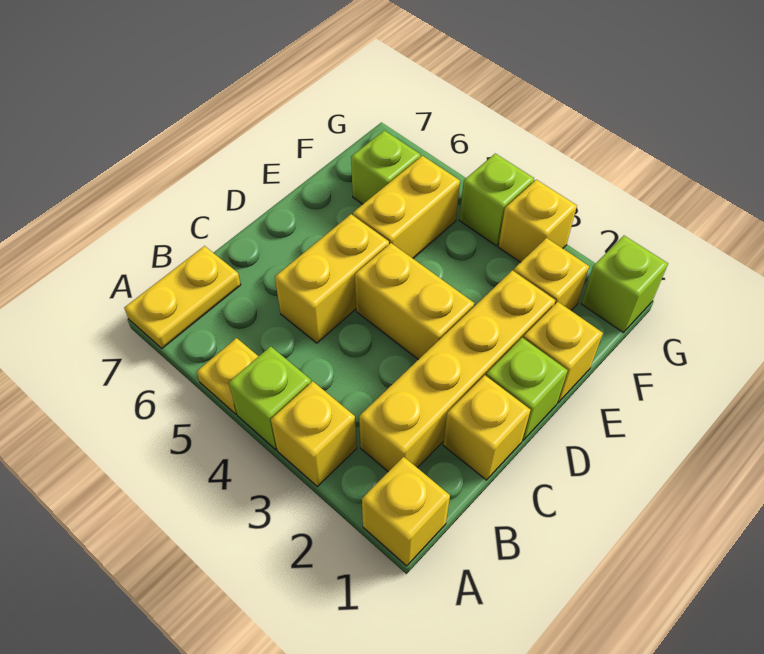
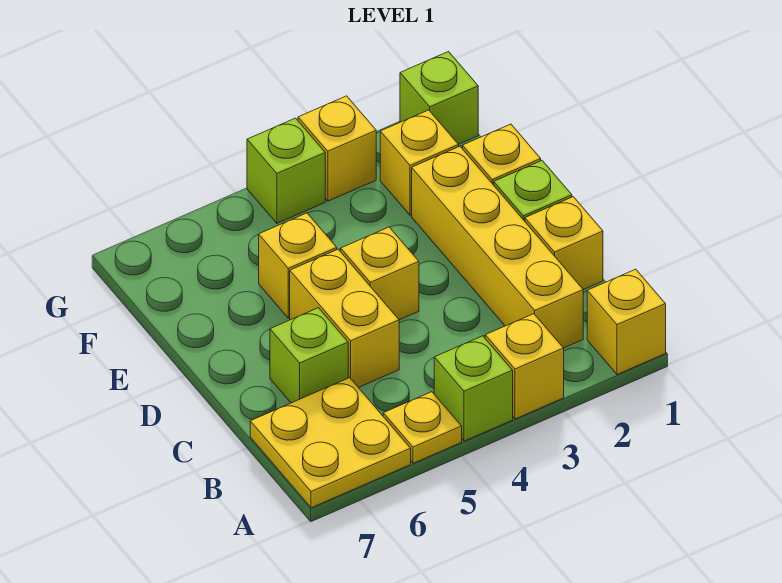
yellow 1x2 plate [124,246,241,348] -> yellow 2x2 plate [250,378,411,508]
yellow 1x2 brick [355,243,474,360] -> yellow 1x1 brick [341,227,419,320]
yellow 1x2 brick [353,156,460,258] -> yellow 1x1 brick [259,213,337,318]
lime 1x1 brick [351,130,420,204] -> lime 1x1 brick moved to [270,308,348,403]

